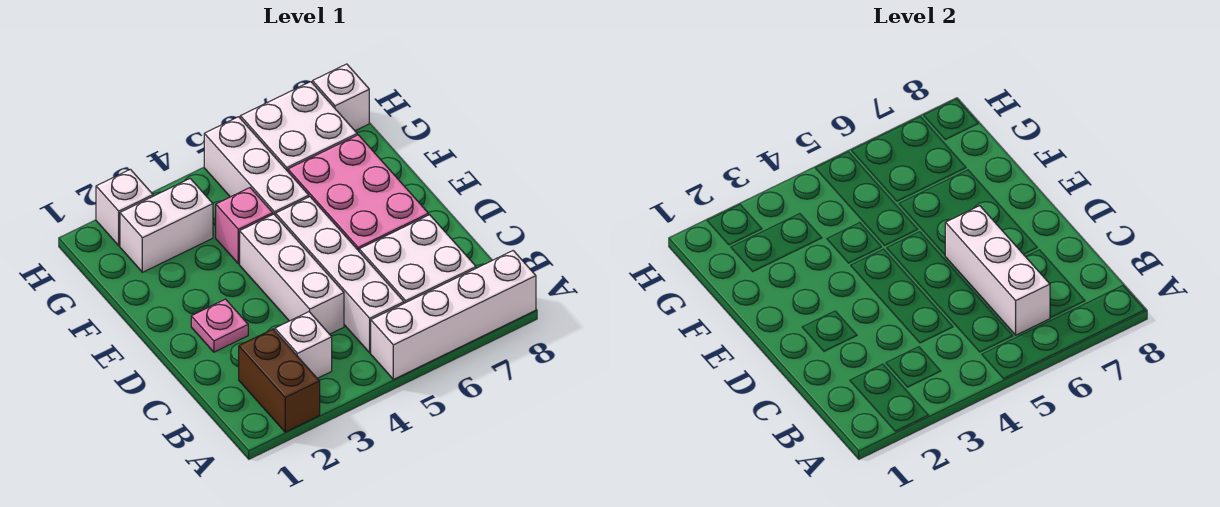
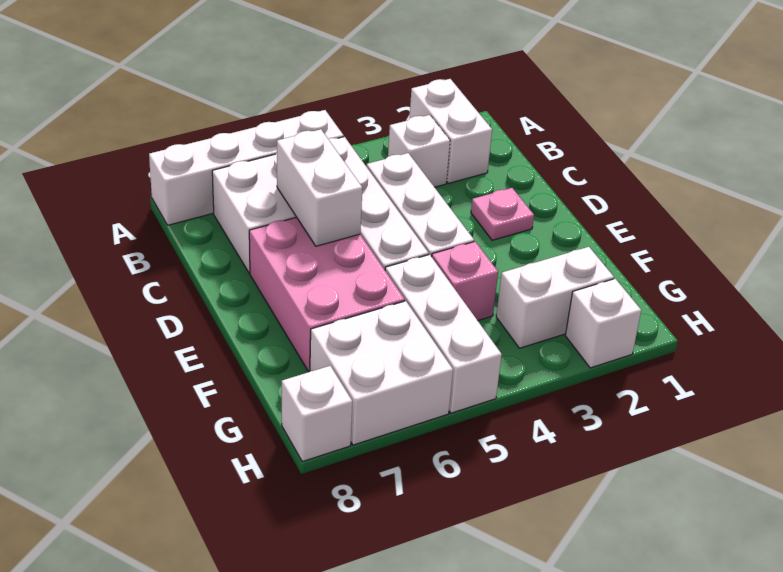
brown 1x2 brick [239,329,320,432] -> white 1x2 brick [409,79,492,183]
white 1x3 brick [945,206,1050,335] -> white 1x2 brick [277,129,362,246]

